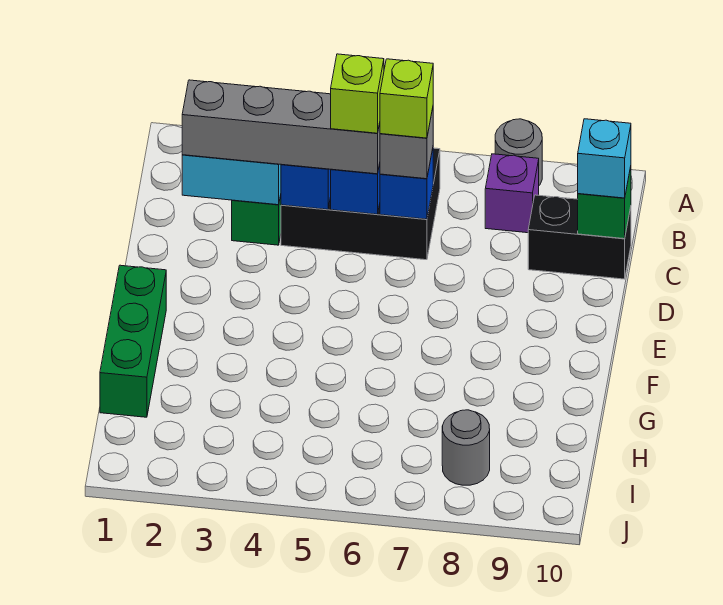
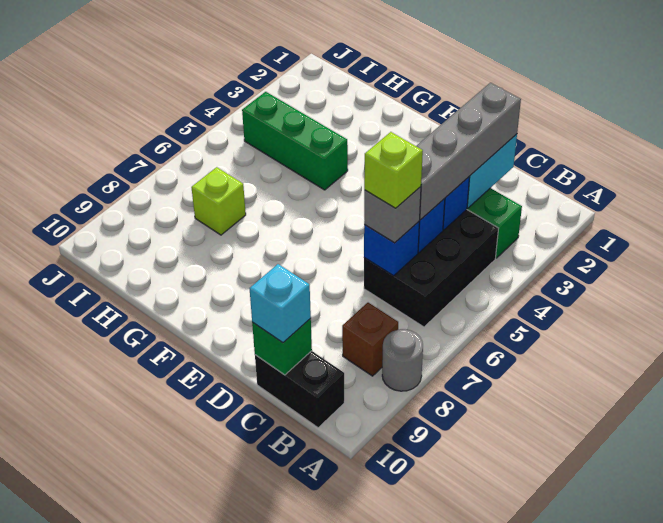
purple 1x1 brick [485,154,539,233] -> brown 1x1 brick [342,303,398,376]
lime 1x1 brick [331,54,384,133] -> lime 1x1 brick moved to [191,167,246,235]
black 1x2 brick [528,195,631,279] -> black 1x2 brick turned to [255,351,344,428]
green 1x3 brick [100,265,166,417] -> green 1x3 brick moved to [242,92,348,190]
grey 1x1 round brick [442,410,490,485] -> none

